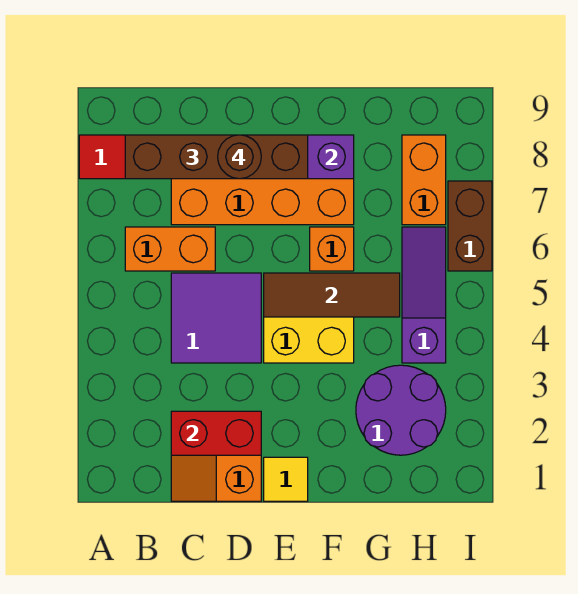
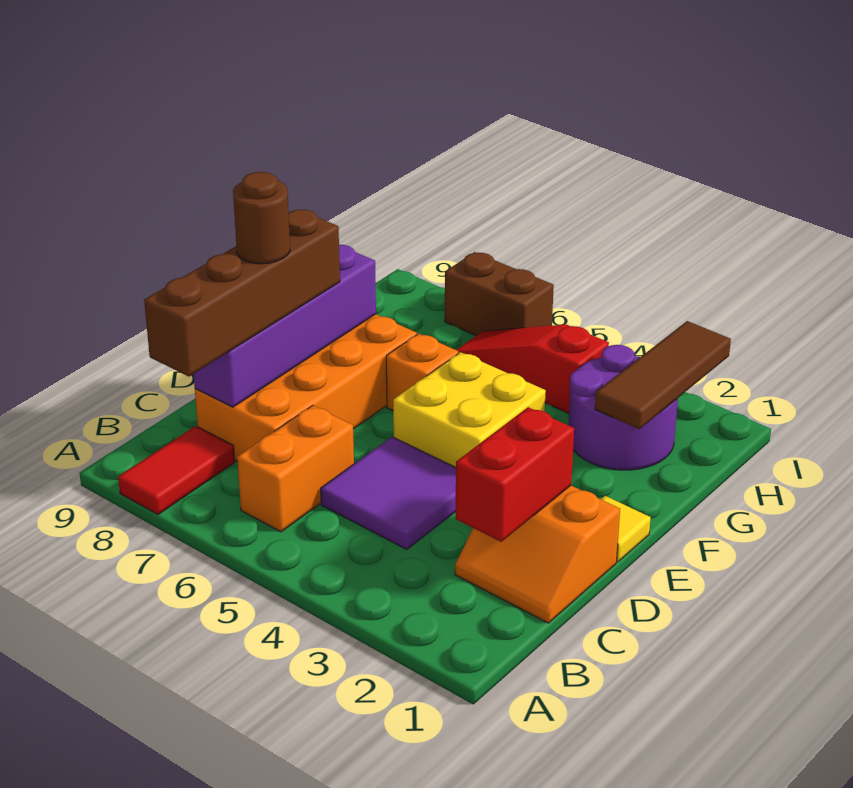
brown 1x3 tile [264,273,400,317] -> brown 1x3 tile moved to [595,321,731,429]
purple 1x3 slope [402,227,446,363] -> red 1x3 slope [457,324,609,414]
orange 1x2 brick [402,135,446,225] -> none

